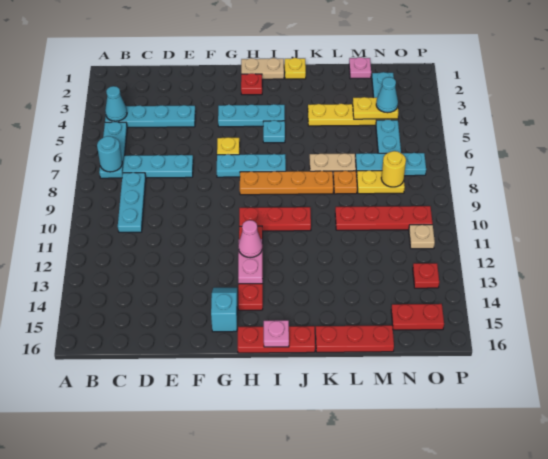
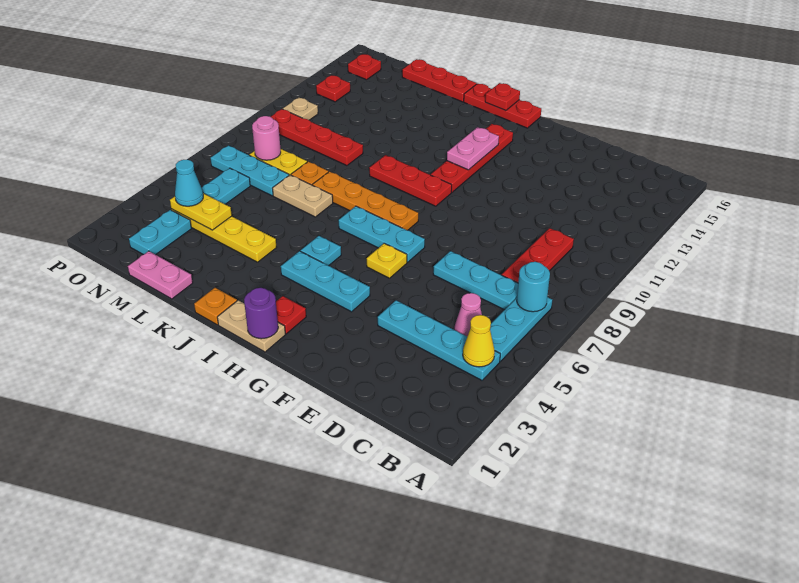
cyan 1x1 cone [105,86,127,121] -> yellow 1x1 cone [463,315,495,367]
cyan 1x3 plate [118,173,146,232] -> red 1x3 plate [502,228,574,283]
cyan 1x2 slope [211,288,237,332] -> none
none -> purple 1x1 round brick [244,288,278,339]
pink 1x1 cone [238,220,262,258] -> pink 1x1 cone moved to [454,293,482,336]
pink 1x1 plate [264,320,289,347] -> red 1x1 plate [485,83,520,111]
yellow 1x1 plate [285,58,306,79] -> orange 1x1 plate [194,288,237,325]
pink 1x1 plate [349,57,371,79] -> pink 1x2 plate [128,251,193,299]
yellow 1x1 round brick [381,151,406,187] -> pink 1x1 round brick [252,116,281,160]
red 1x2 plate [391,304,444,330] -> red 1x1 plate [348,54,381,80]

